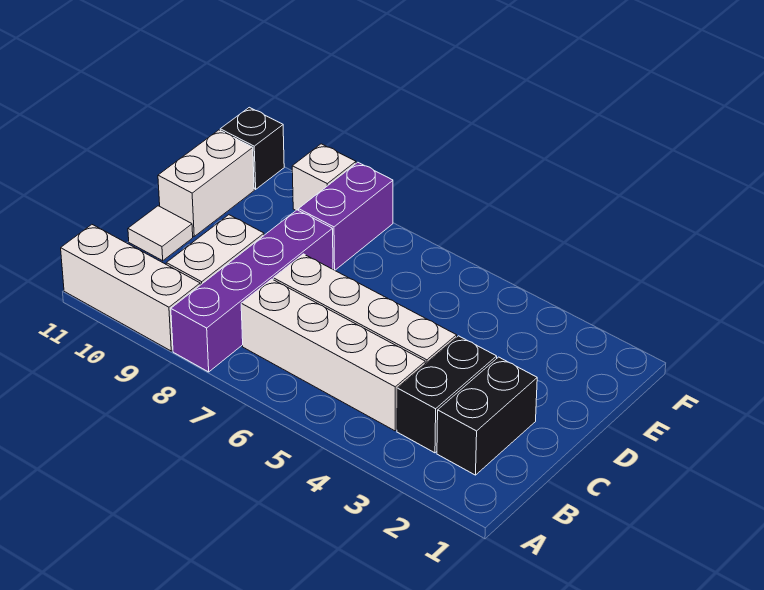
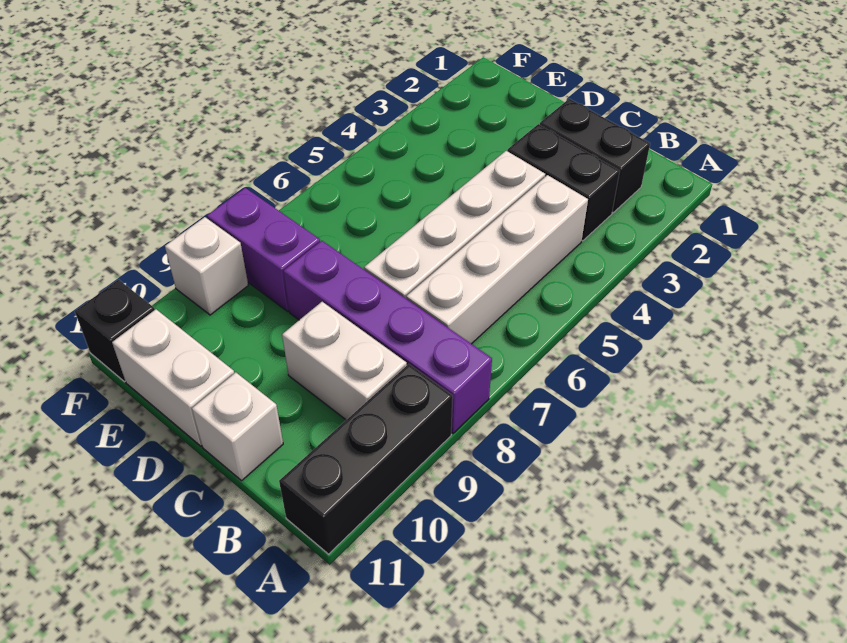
white 1x3 brick [61,225,200,351] -> black 1x3 brick [279,364,453,554]
white 1x1 tile [128,206,193,261] -> white 1x1 brick [192,372,283,481]

